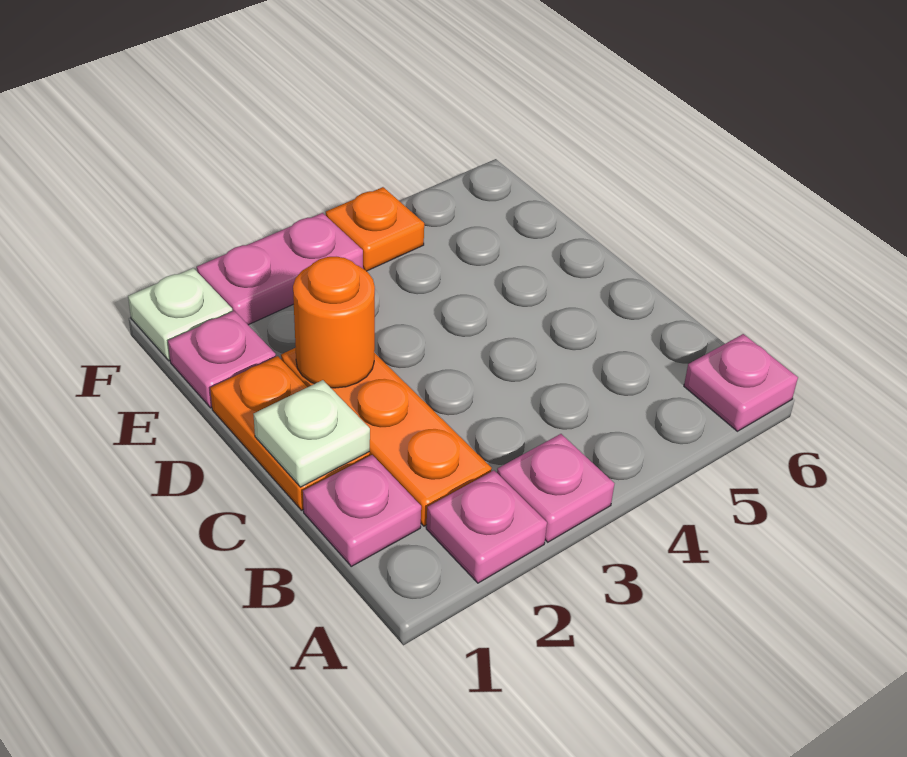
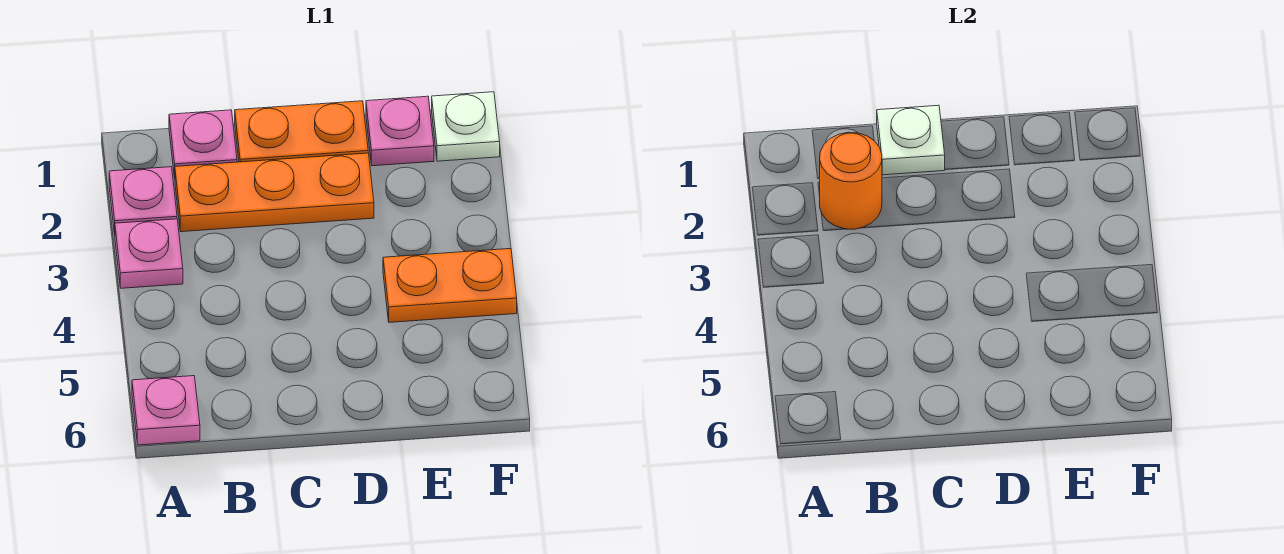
orange 1x1 round brick [293,257,375,388] -> orange 1x1 round brick moved to [820,132,882,230]
pink 1x2 plate [197,213,363,325] -> none
orange 1x1 plate [326,187,424,271] -> orange 1x2 plate [383,249,517,322]

